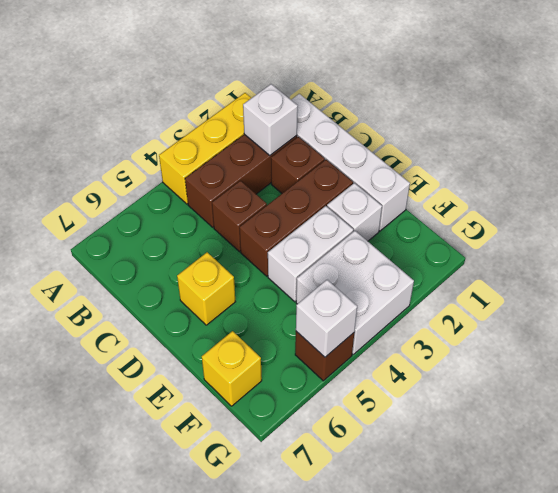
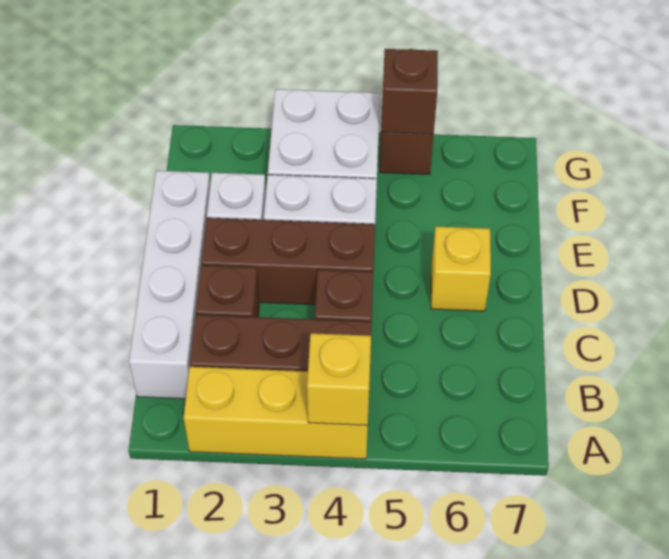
white 1x1 brick [243,84,298,155] -> none
yellow 1x1 brick [202,331,262,406] -> yellow 1x1 brick moved to [307,333,371,425]
white 1x1 brick [296,280,357,357] -> brown 1x1 brick [381,49,438,134]

